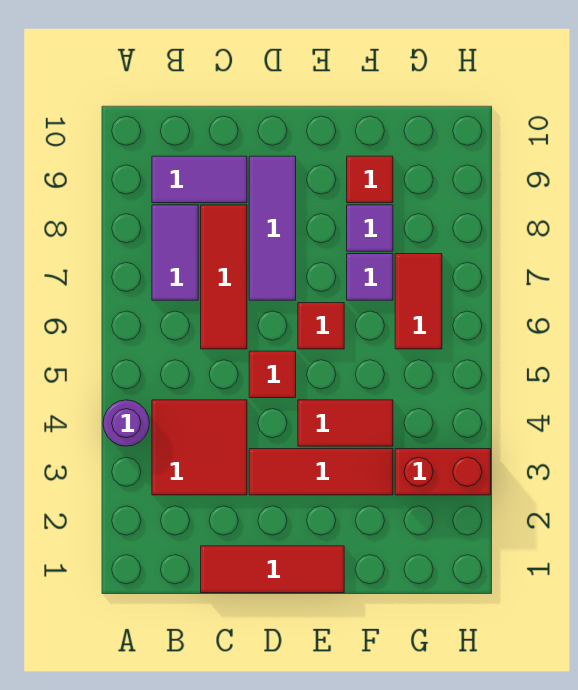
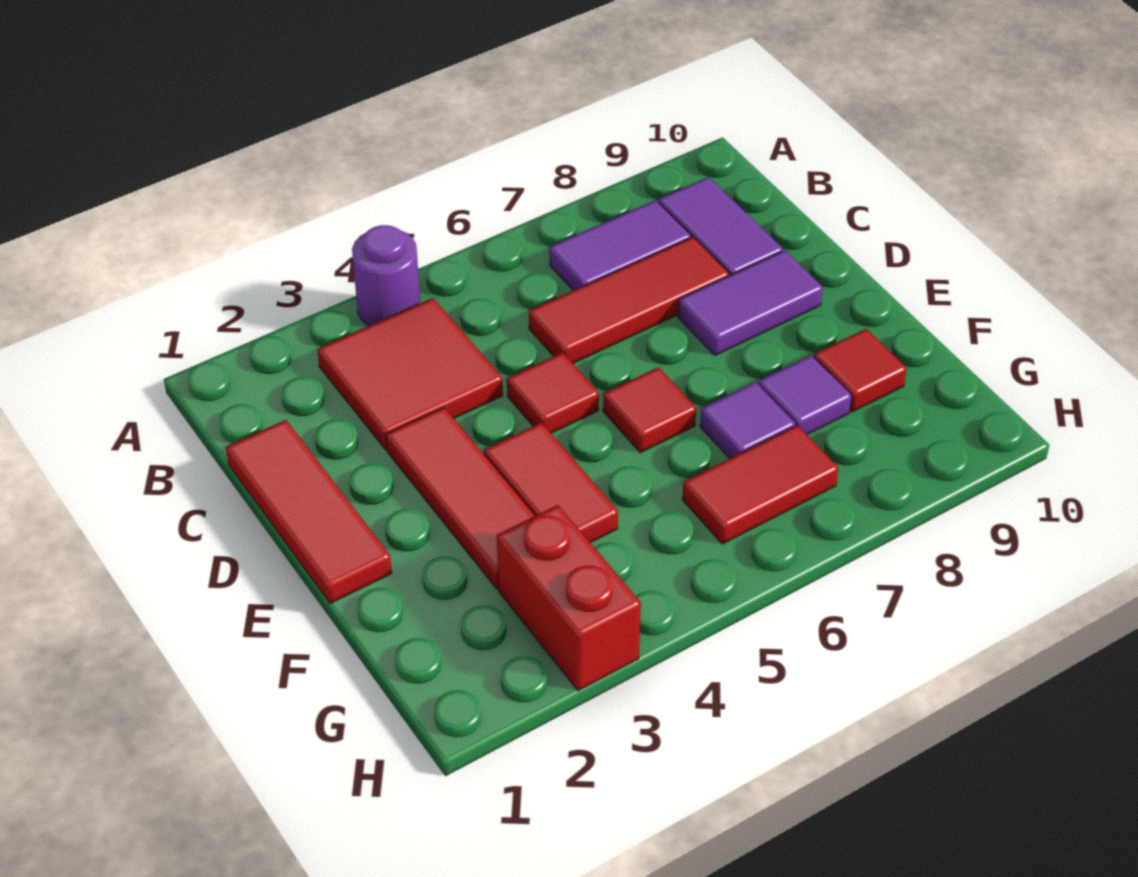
purple 1x3 tile [249,156,296,300] -> purple 1x2 tile [678,250,823,355]

